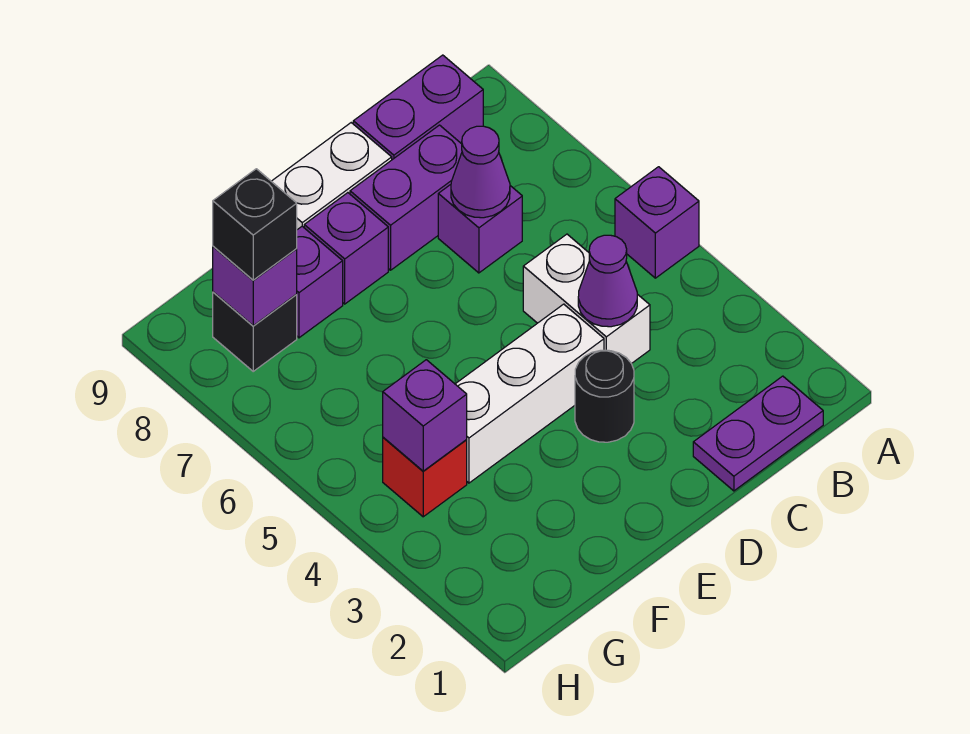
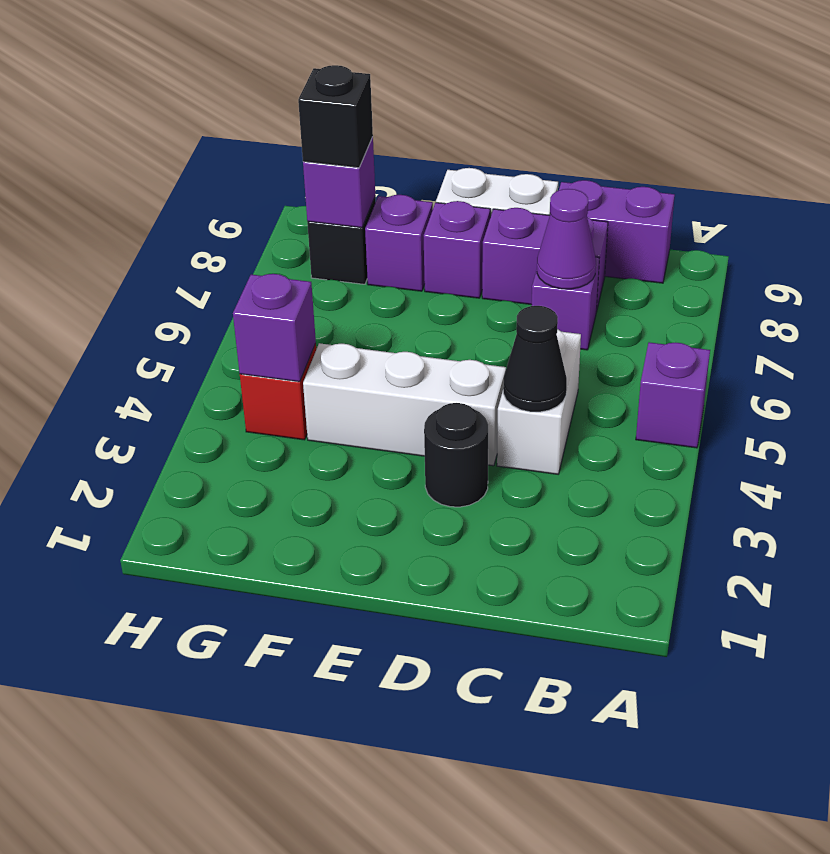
purple 1x2 plate [693,376,823,491] -> none
purple 1x1 cone [578,235,637,327] -> black 1x1 cone [503,306,567,412]

